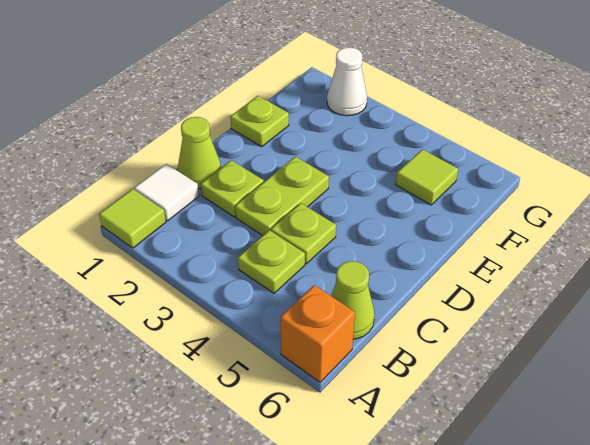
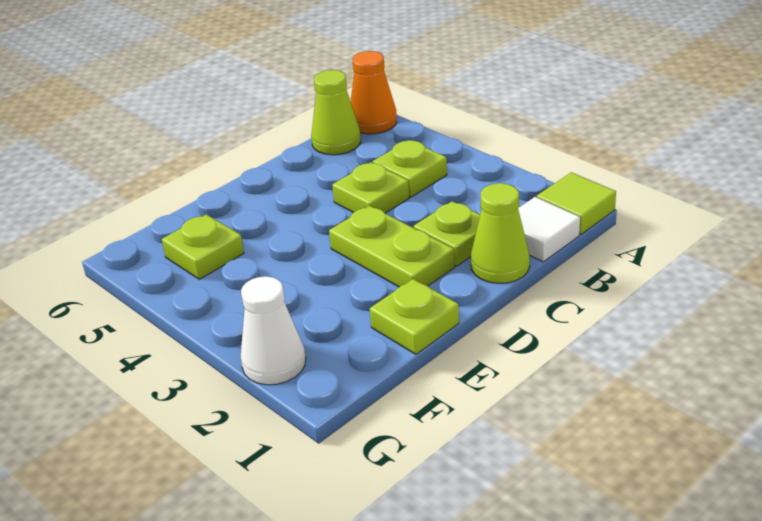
orange 1x1 brick [280,285,355,382] -> orange 1x1 cone [350,51,397,134]
lime 1x2 plate [235,157,329,235] -> lime 1x2 plate turned to [329,206,455,287]
lime 1x1 tile [396,149,458,205] -> lime 1x1 plate [162,214,244,279]

